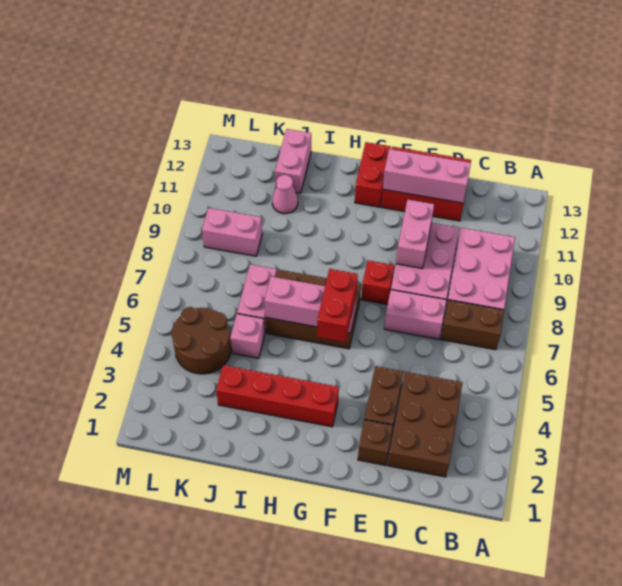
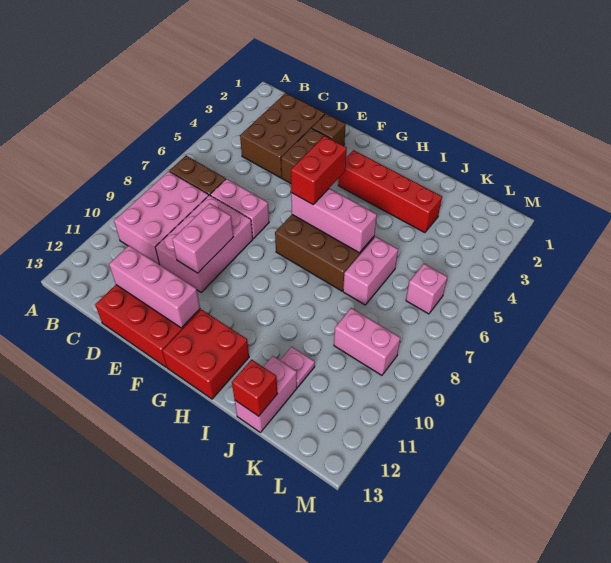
red 1x1 brick [361,260,394,305] -> red 1x1 brick moved to [232,360,278,416]
red 1x2 brick [355,142,391,207] -> red 2x2 brick [162,310,249,399]
pink 1x1 brick [230,314,265,358] -> pink 1x1 brick moved to [406,264,447,314]
pink 1x1 cone [272,175,298,214] -> pink 1x1 plate [280,347,315,387]
brown 2x2 round brick [172,307,231,374] -> none

